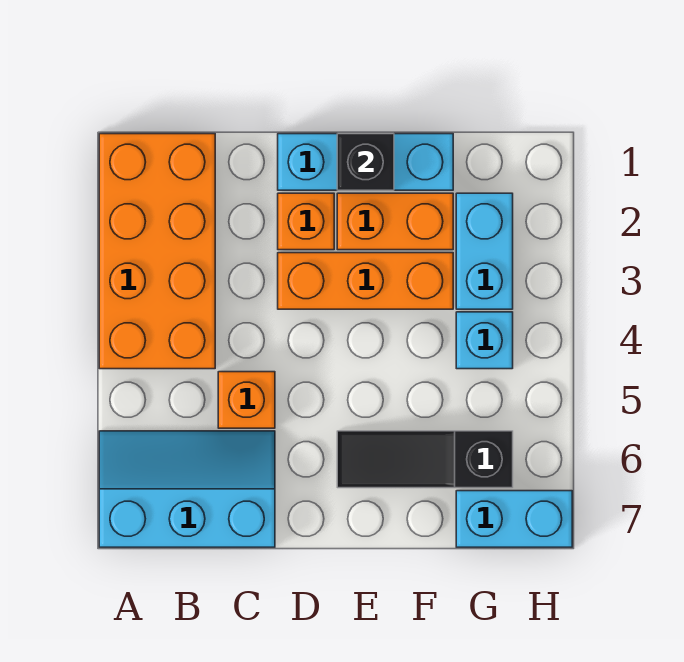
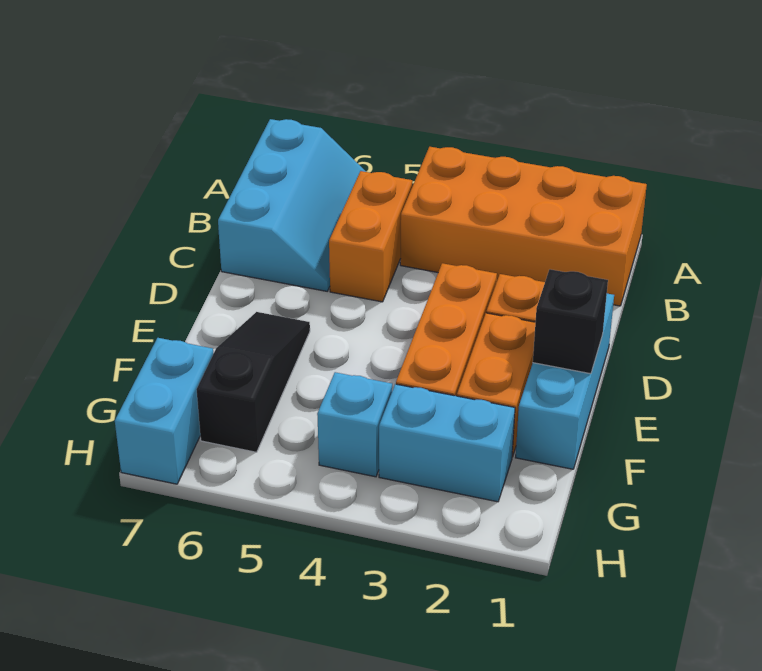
orange 1x1 brick [218,372,275,428] -> orange 1x2 brick [329,171,412,302]

